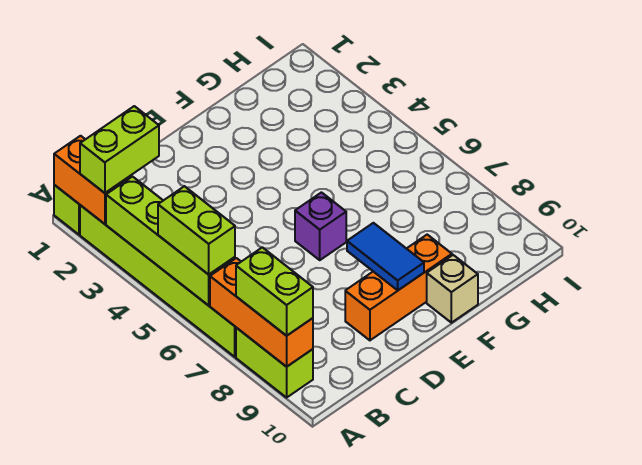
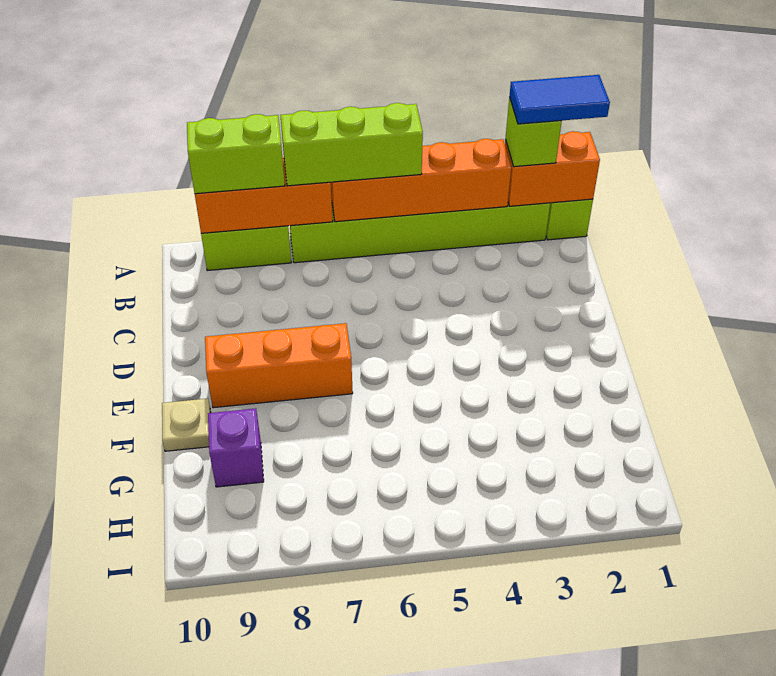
lime 1x2 brick [80,106,159,193] -> lime 1x1 brick [505,97,562,167]
lime 1x4 brick [106,177,235,306] -> orange 1x4 brick [330,139,511,222]
lime 1x2 brick [158,186,235,275] -> lime 1x3 brick [280,103,423,186]
orange 1x3 brick [345,235,452,340] -> orange 1x3 brick turned to [205,323,353,408]
purple 1x1 brick [295,192,346,260] -> purple 1x1 brick moved to [208,408,264,487]
blue 1x2 tile [347,223,424,290] -> blue 1x2 tile moved to [510,75,610,124]
tan 1x1 brick [427,255,478,323] -> tan 1x1 plate [162,398,211,451]

